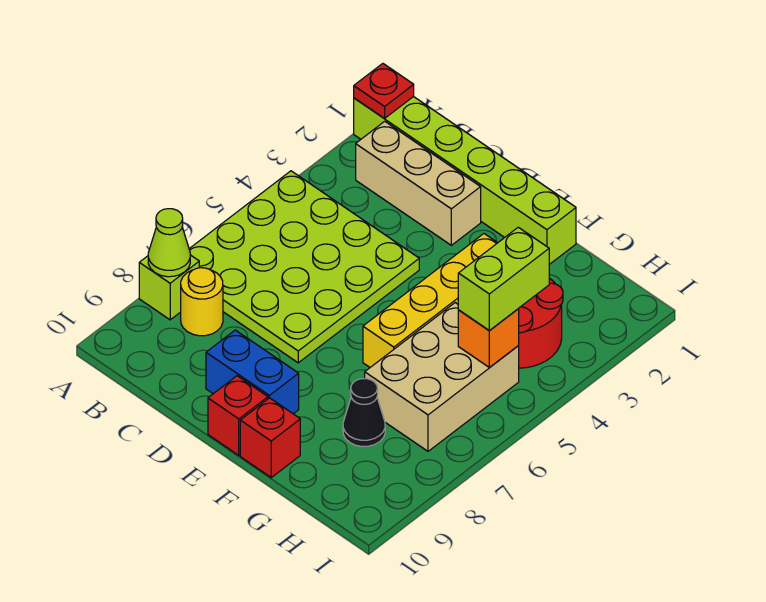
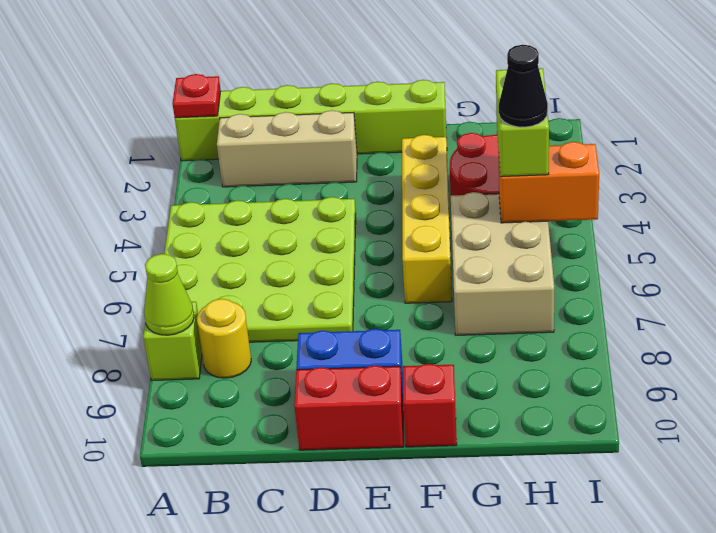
red 1x1 brick [208,376,268,455] -> red 1x2 brick [294,366,403,450]
black 1x1 cone [343,379,385,447] -> black 1x1 cone moved to [499,45,548,127]
orange 1x1 brick [458,309,519,368] -> orange 1x2 brick [499,142,599,223]

